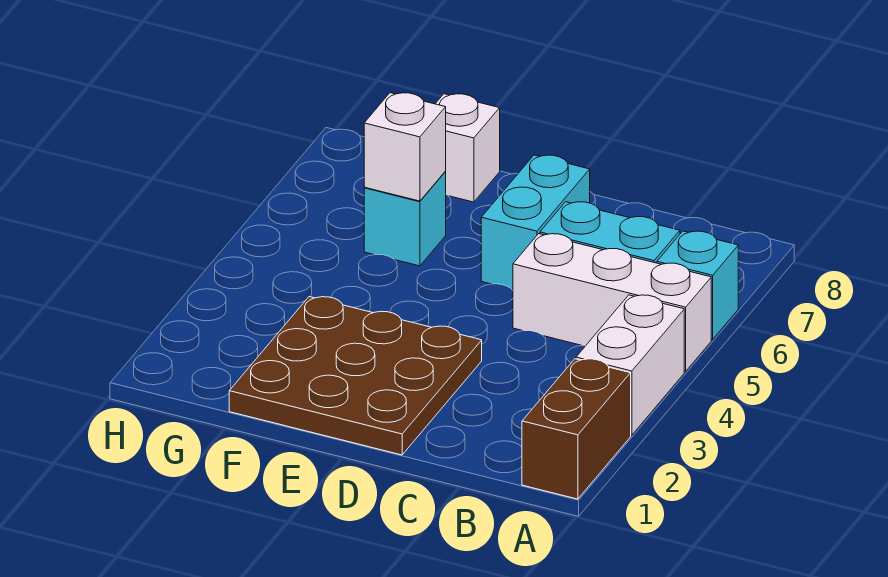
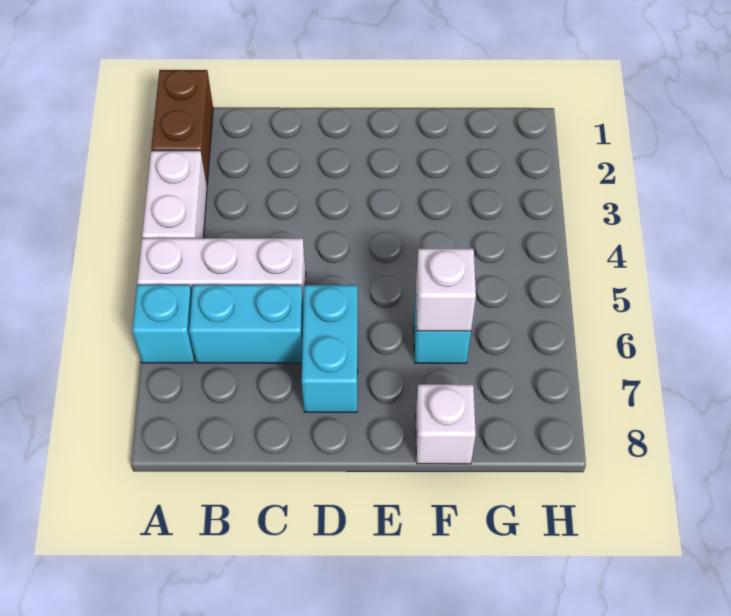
brown 3x3 plate [229,297,482,455] -> none

